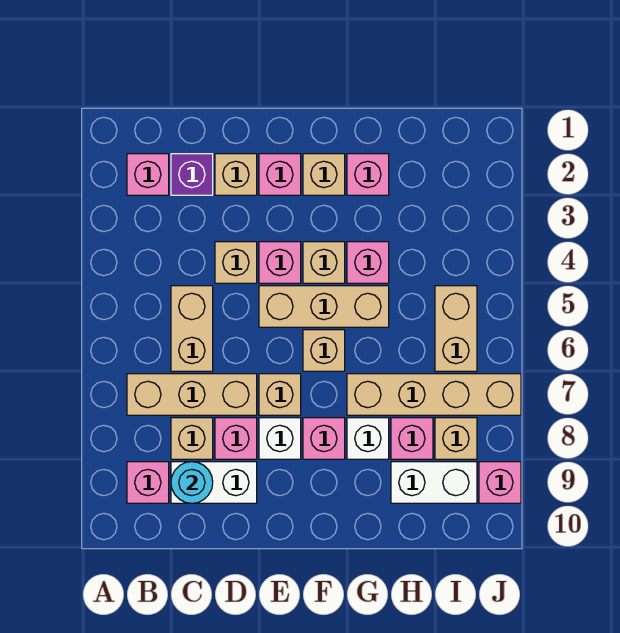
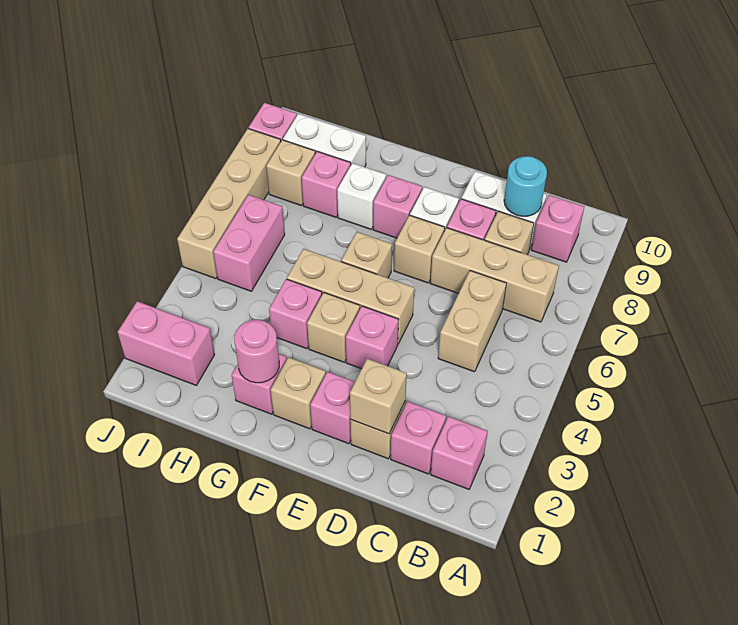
purple 1x1 brick [171,154,213,195] -> pink 1x1 brick [391,401,446,474]
tan 1x1 brick [215,242,257,283] -> tan 1x1 brick moved to [350,359,407,434]
none -> pink 1x1 round brick [234,320,279,383]
tan 1x4 brick [347,374,521,415] -> tan 1x4 brick turned to [177,129,281,279]
none -> pink 1x2 brick [118,301,215,385]
tan 1x2 brick [435,286,477,371] -> pink 1x2 brick [213,195,285,291]

